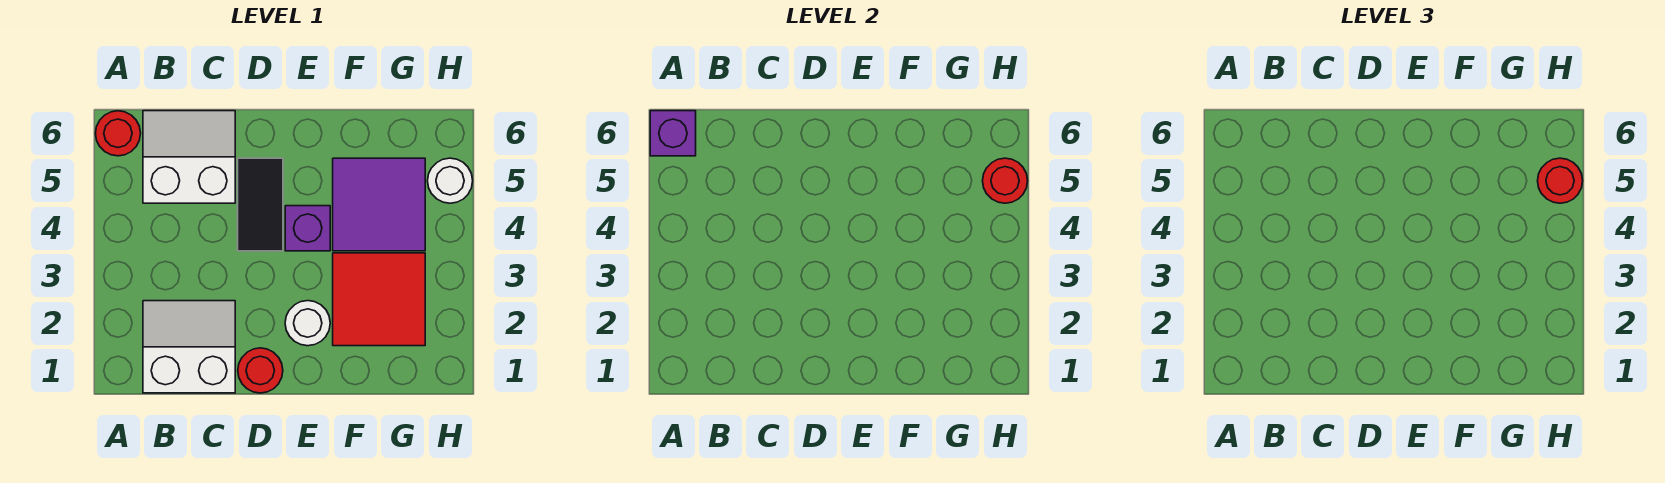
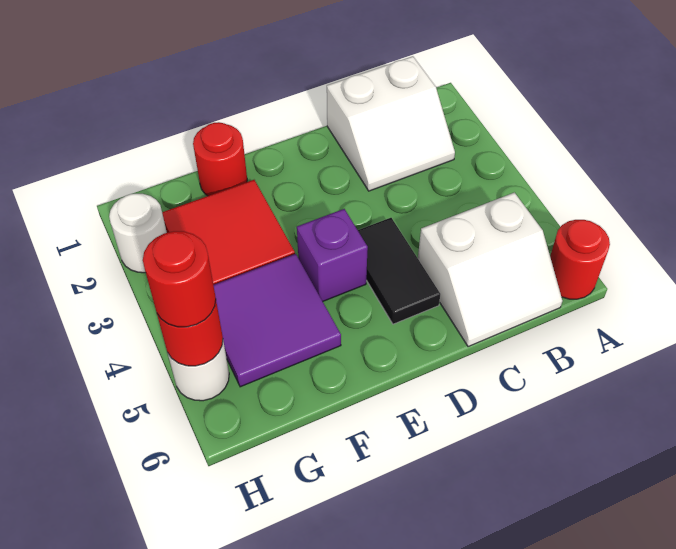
purple 1x1 brick [650,111,696,156] -> none
red 1x1 round brick [238,348,283,393] -> red 1x1 round brick moved to [193,122,247,196]
white 1x1 round brick [285,301,330,346] -> white 1x1 round brick moved to [109,194,167,273]

